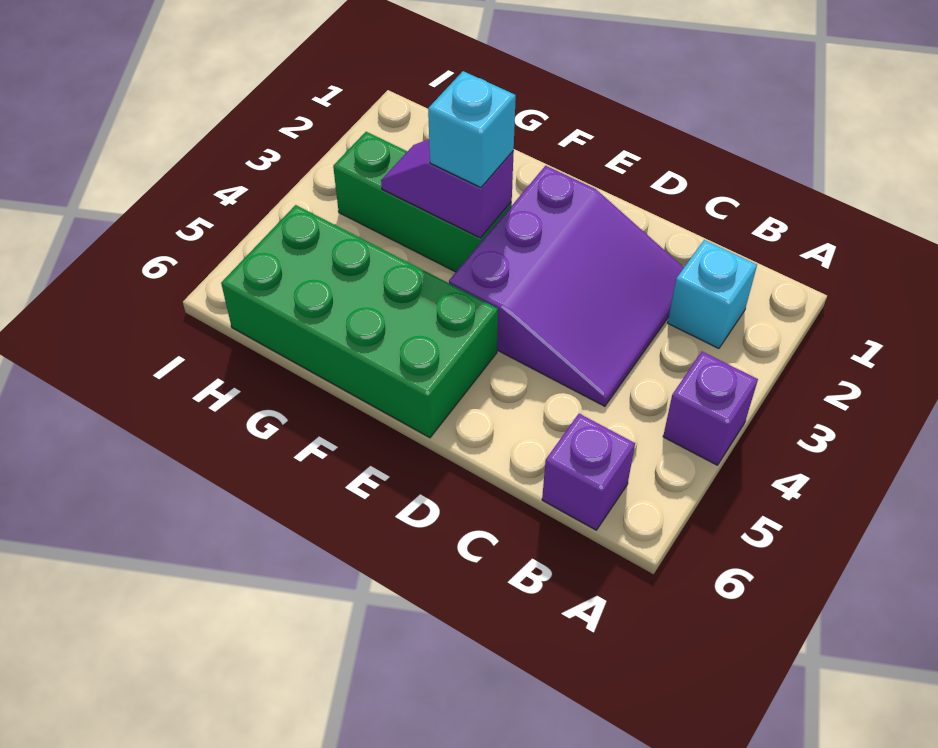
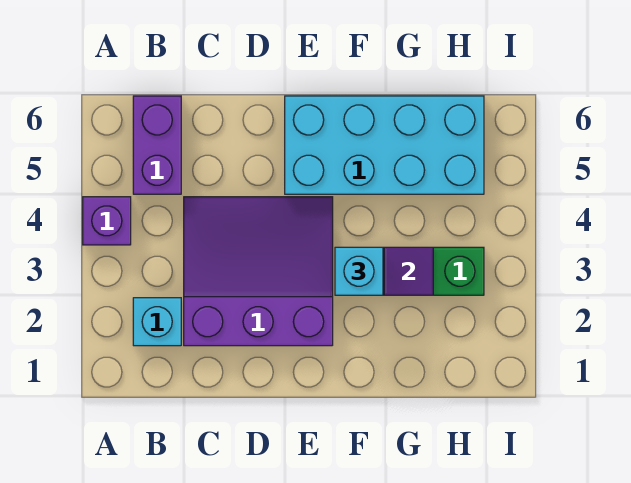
purple 1x1 brick [542,414,635,530] -> purple 1x2 brick [133,96,181,194]
purple 3x3 slope [449,166,684,406] -> purple 3x3 slope turned to [184,197,333,346]
green 2x4 brick [221,205,498,438] -> cyan 2x4 brick [285,96,484,194]

